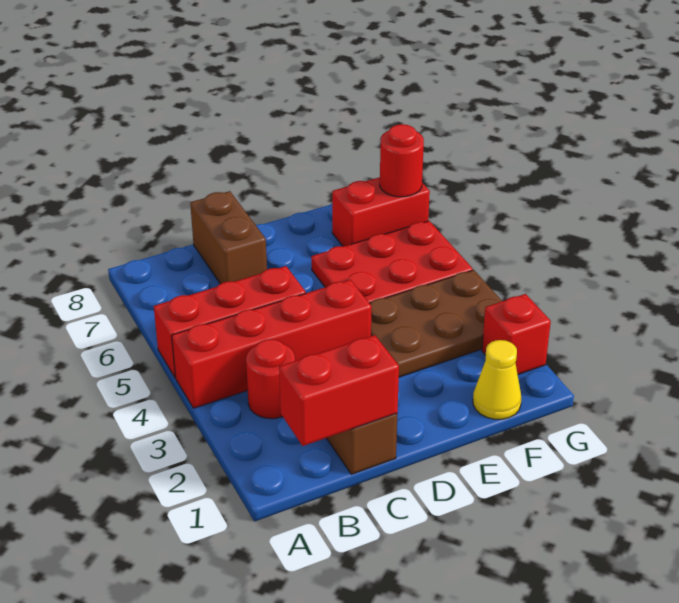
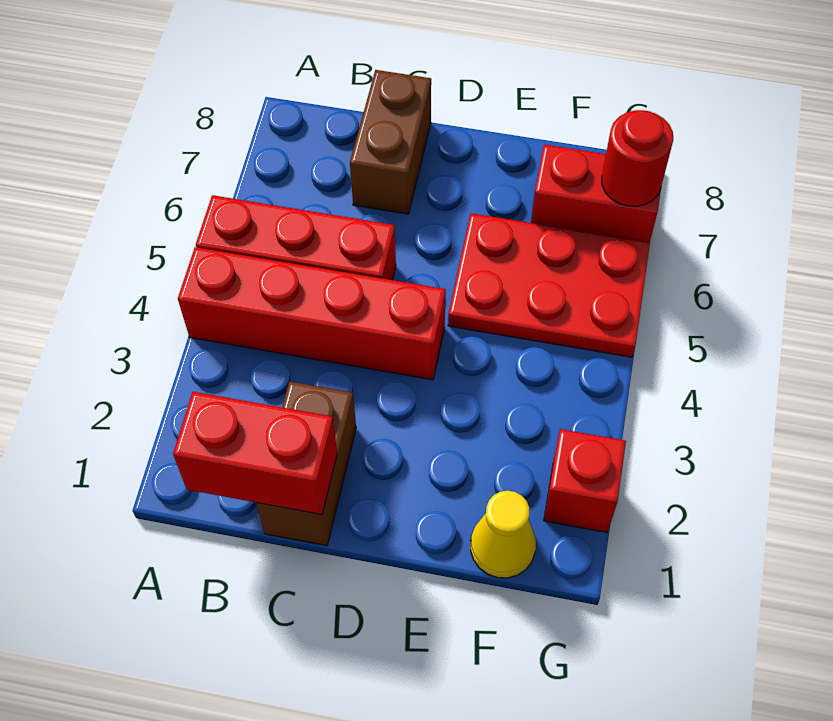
red 1x1 round brick [246,339,295,419] -> none
brown 2x3 plate [370,270,502,377] -> none

